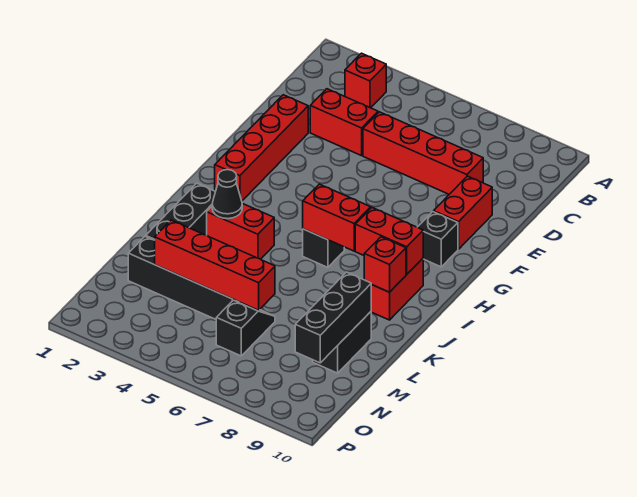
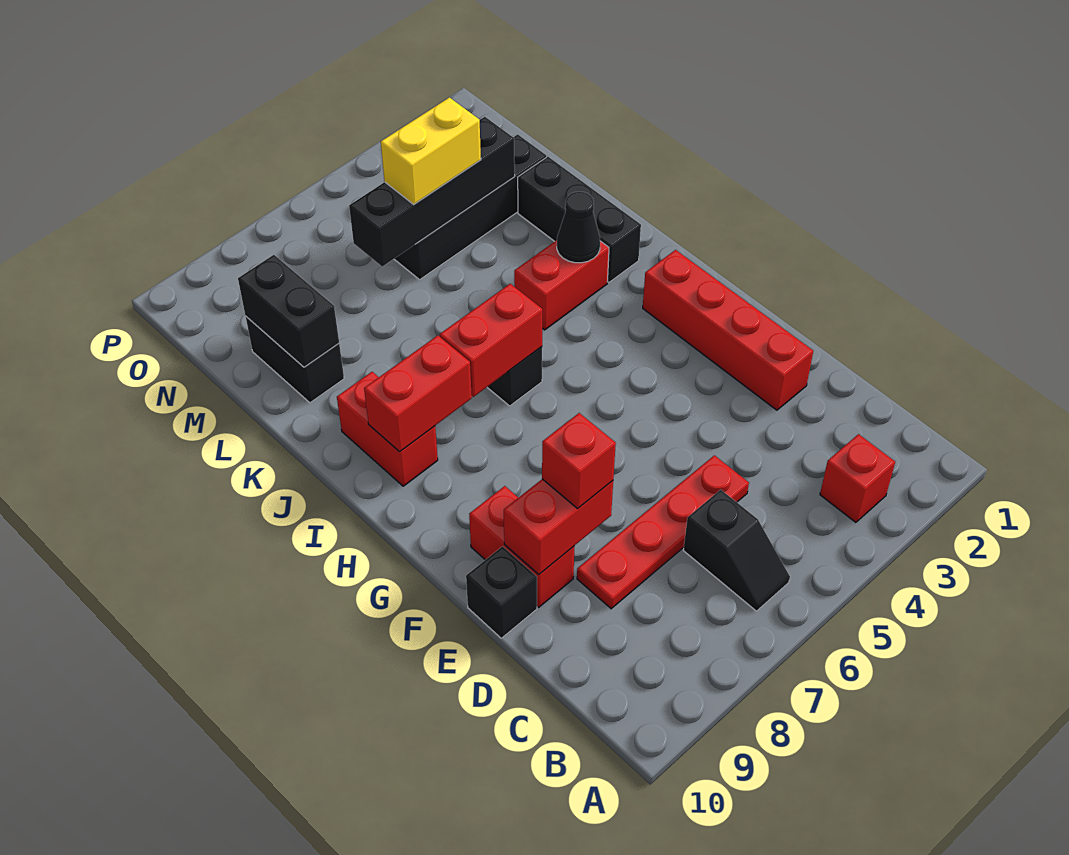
red 1x2 brick [310,89,378,156] -> red 1x2 brick moved to [504,479,613,574]
red 1x4 brick [363,112,483,194] -> red 1x4 plate [577,455,749,609]
black 1x1 brick [418,212,458,267] -> black 1x1 brick moved to [466,546,537,638]
red 1x1 brick [364,237,406,292] -> red 1x1 brick moved to [542,413,616,509]
black 1x3 brick [295,272,372,363] -> black 1x2 brick [238,255,339,367]
red 1x4 brick [155,220,275,310] -> black 1x4 brick [349,117,515,267]
none -> yellow 1x2 brick [381,97,481,204]
black 1x2 slope [216,300,275,356] -> black 1x2 slope moved to [683,490,790,611]

